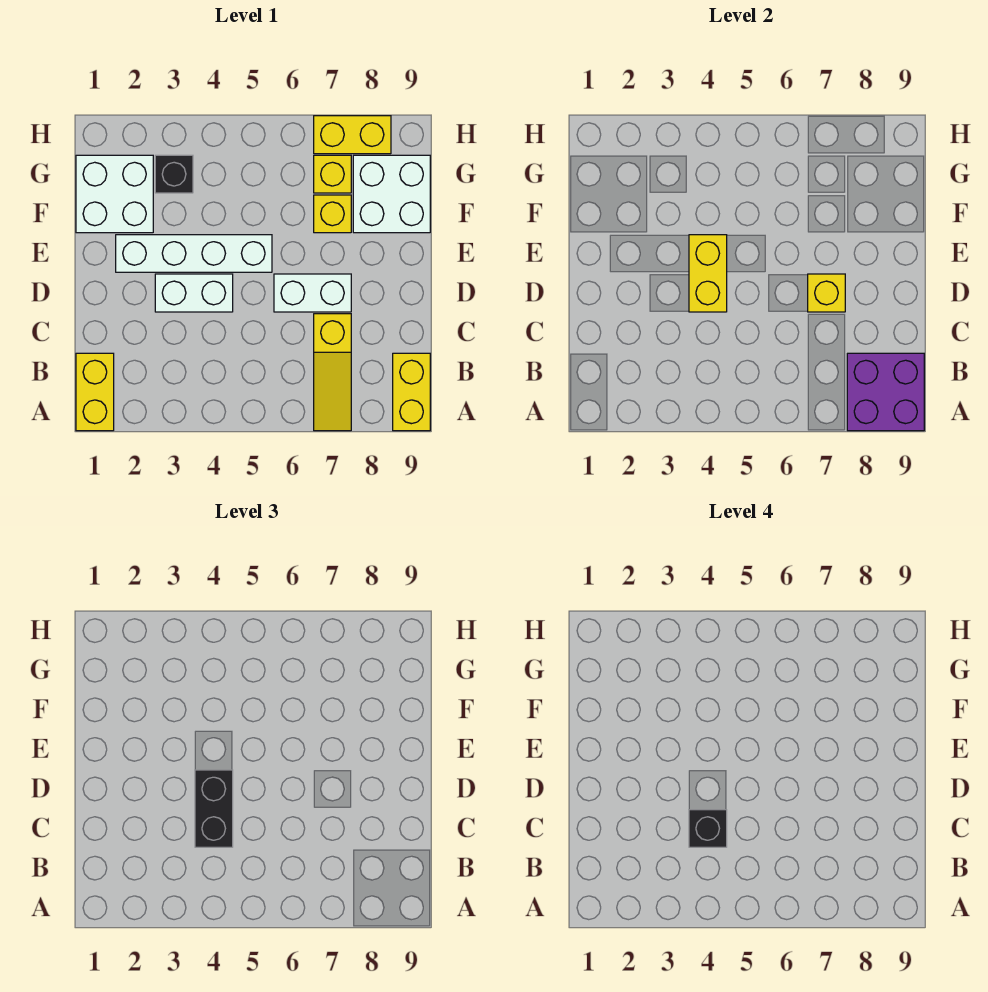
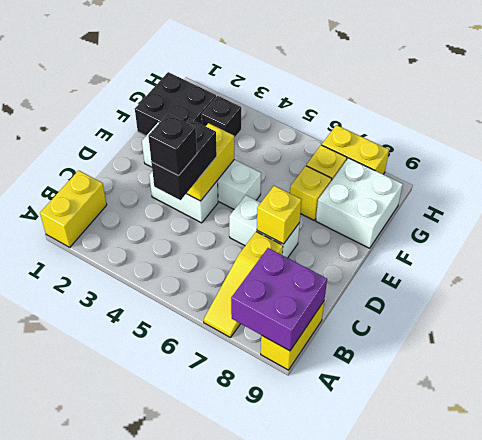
white 2x2 brick [76,155,153,233] -> black 2x2 brick [135,72,216,136]

